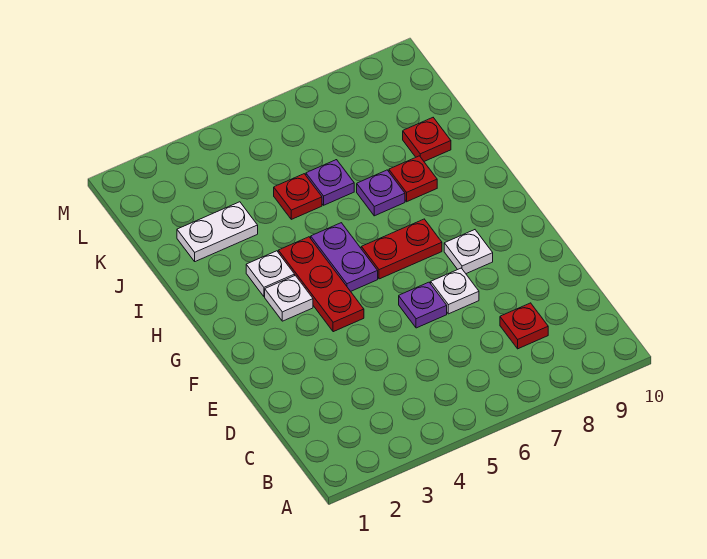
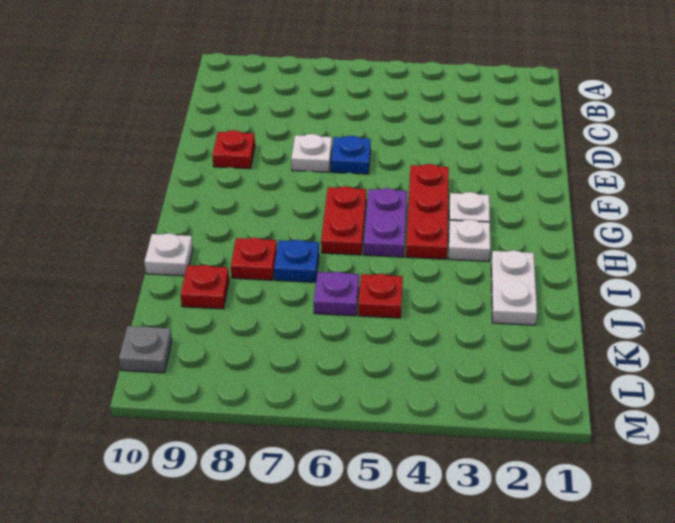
red 1x1 plate [500,303,548,349] -> red 1x1 plate moved to [213,130,255,169]
purple 1x1 plate [399,282,447,328] -> blue 1x1 plate [331,136,371,174]
white 1x1 plate [444,230,493,274] -> white 1x1 plate moved to [144,233,193,276]
red 1x2 plate [361,219,442,279] -> red 1x2 plate turned to [321,186,366,255]
purple 1x1 plate [357,170,405,216] -> blue 1x1 plate [274,240,319,282]
white 1x2 plate [177,202,258,262] -> white 1x2 plate turned to [491,250,537,325]
none -> grey 1x1 plate [119,326,172,373]

